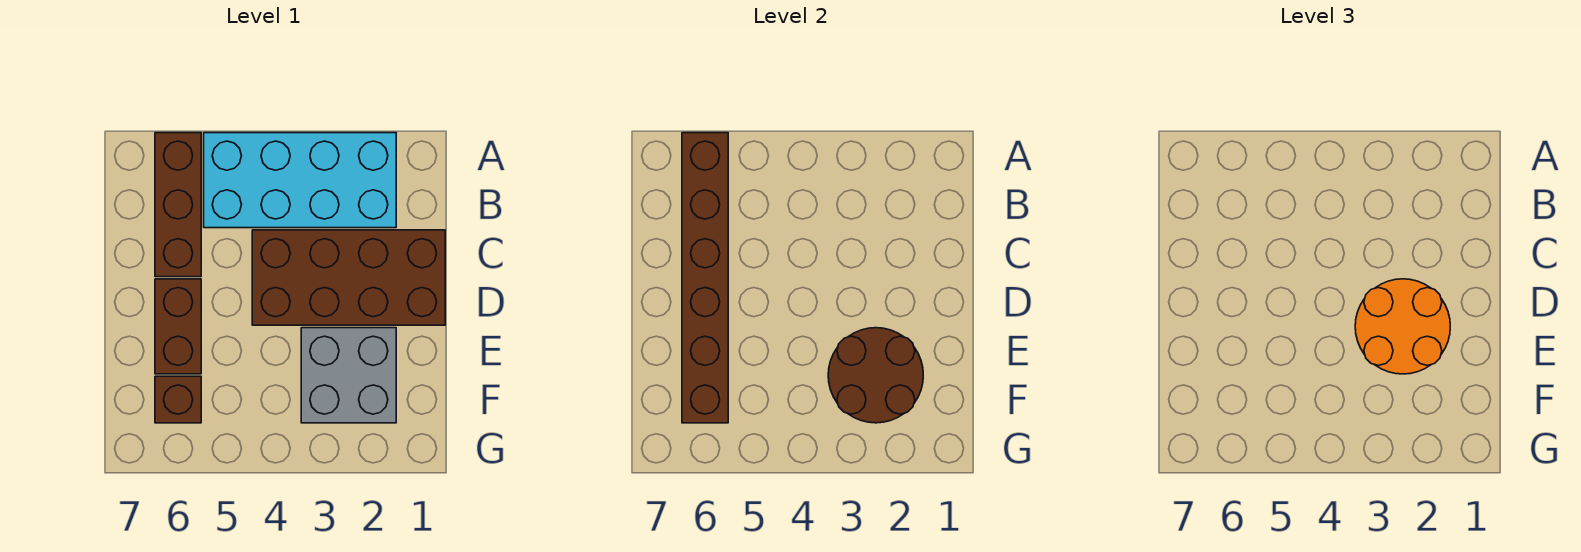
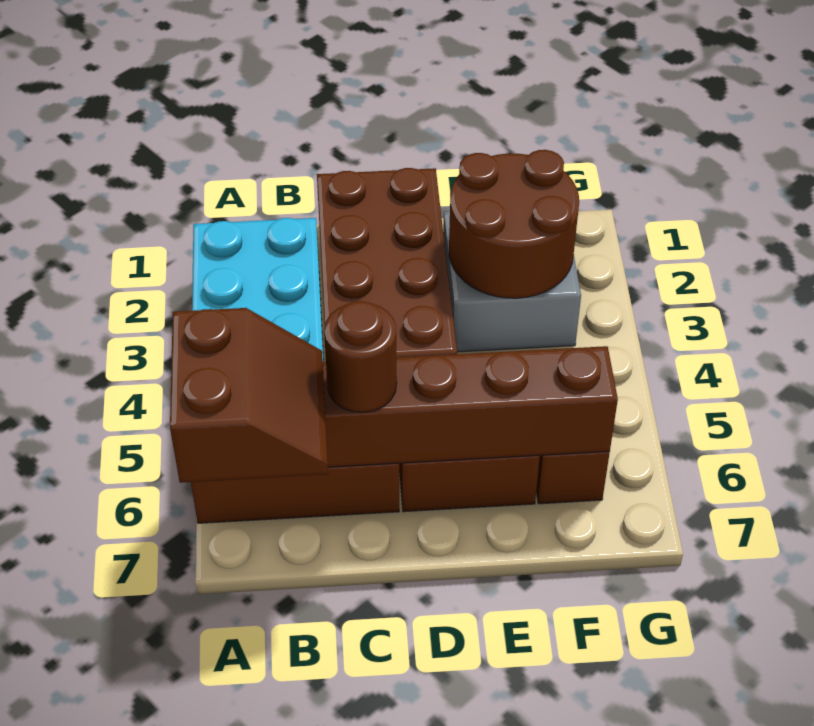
none -> brown 2x2 slope [170,308,328,483]
none -> brown 1x1 round brick [324,301,397,413]
orange 2x2 round brick [1355,279,1450,374] -> none

